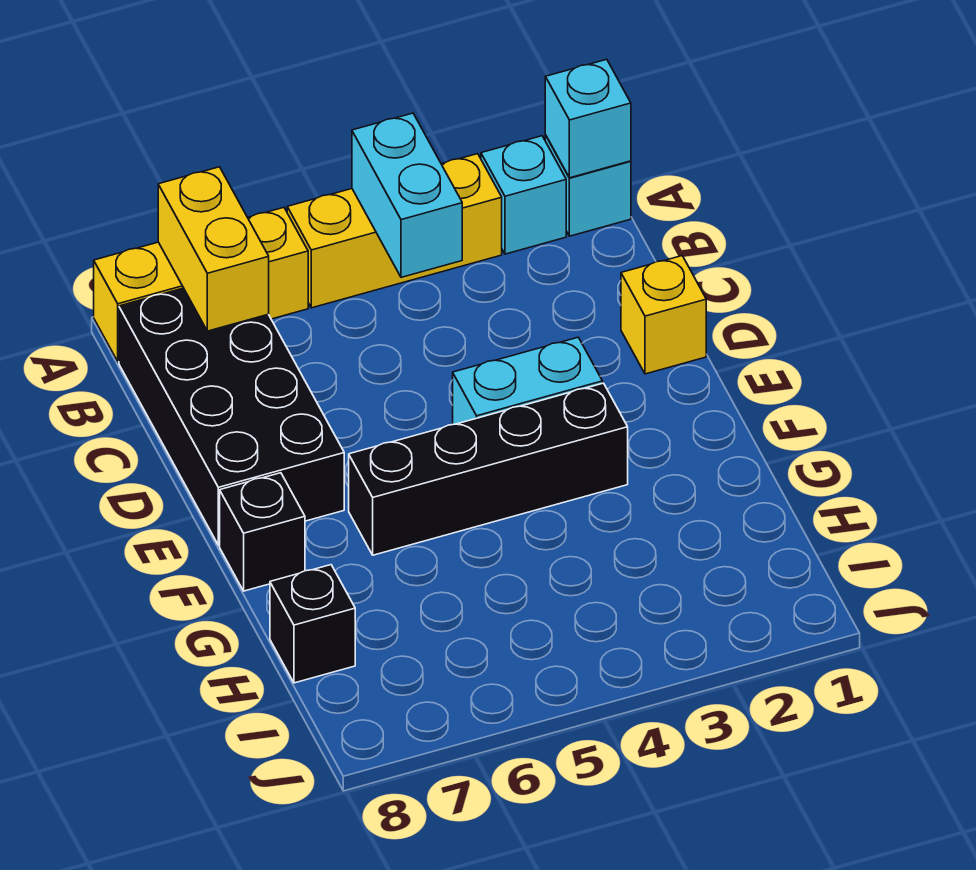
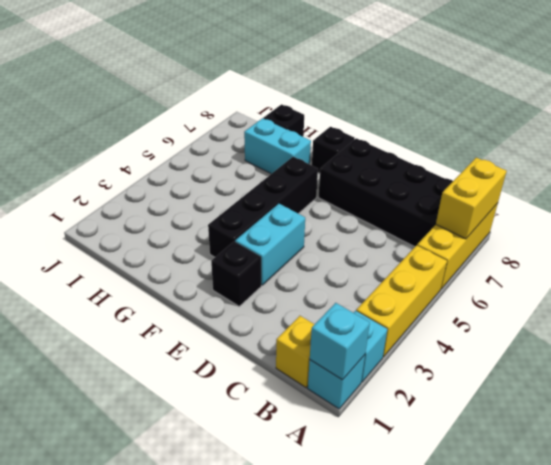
cyan 1x2 brick [352,113,462,277] -> cyan 1x2 brick moved to [244,118,311,174]
yellow 1x2 brick [158,167,269,331] -> yellow 1x2 brick turned to [436,158,507,239]
yellow 1x1 brick [621,256,706,374] -> yellow 1x1 brick moved to [276,316,315,387]
none -> black 1x1 brick [211,241,261,306]

